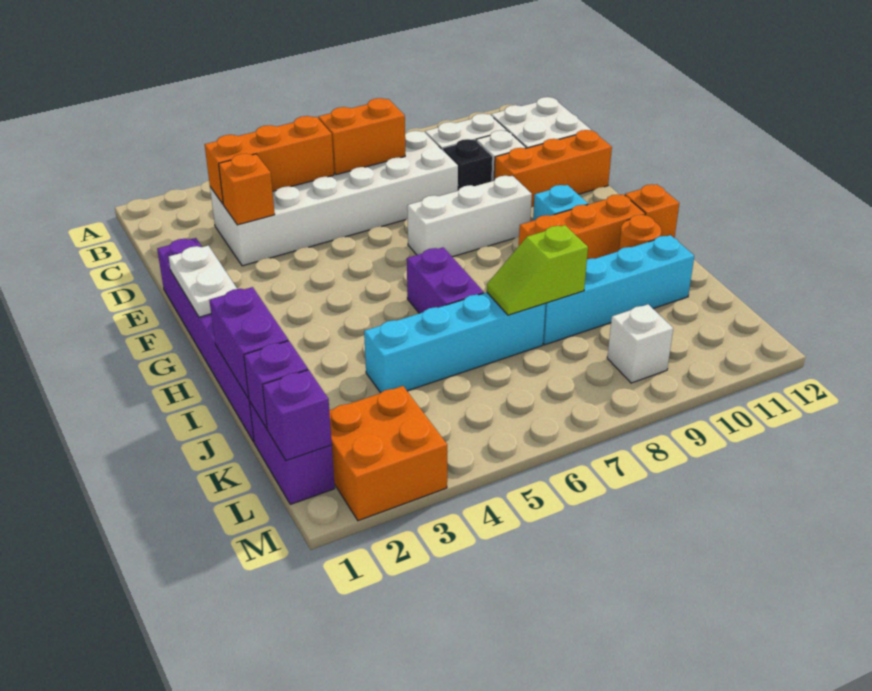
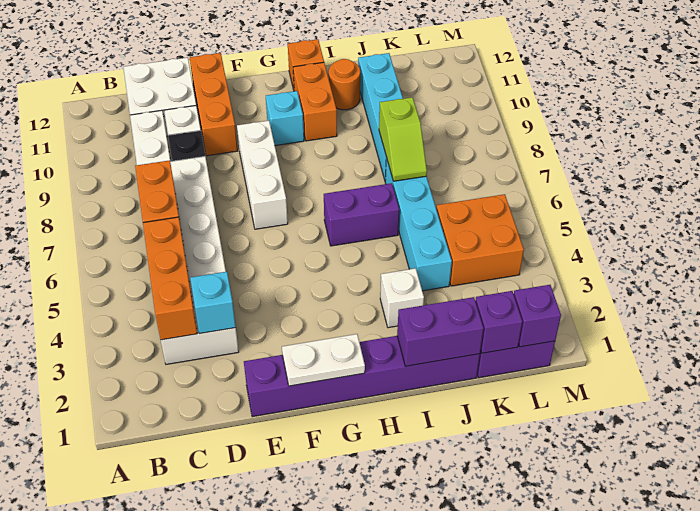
orange 1x1 brick [219,154,275,225] -> cyan 1x1 brick [190,272,236,334]
orange 1x3 brick [519,194,645,259] -> orange 1x2 brick [293,62,337,141]
orange 2x2 brick [329,386,447,521] -> orange 2x2 brick moved to [436,194,524,286]
white 1x1 brick [607,304,673,383] -> white 1x1 brick moved to [380,268,424,328]

